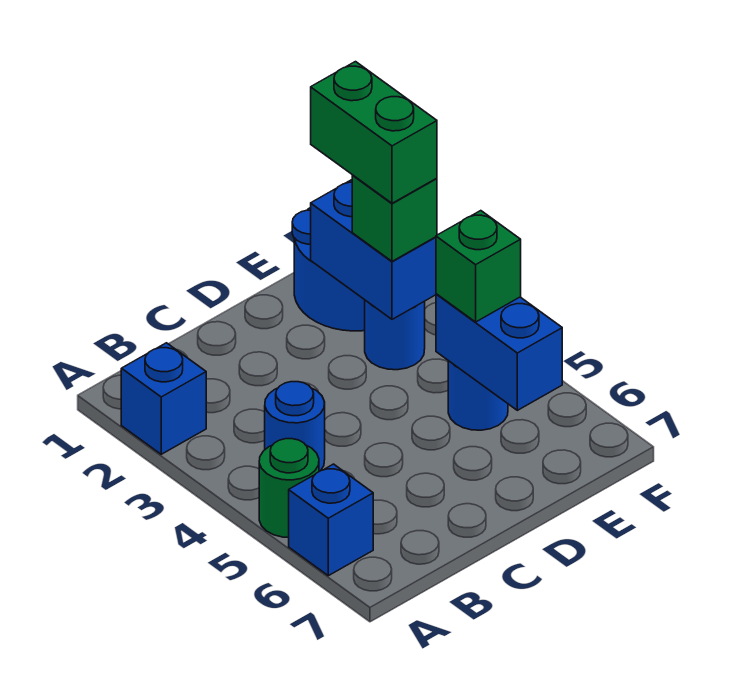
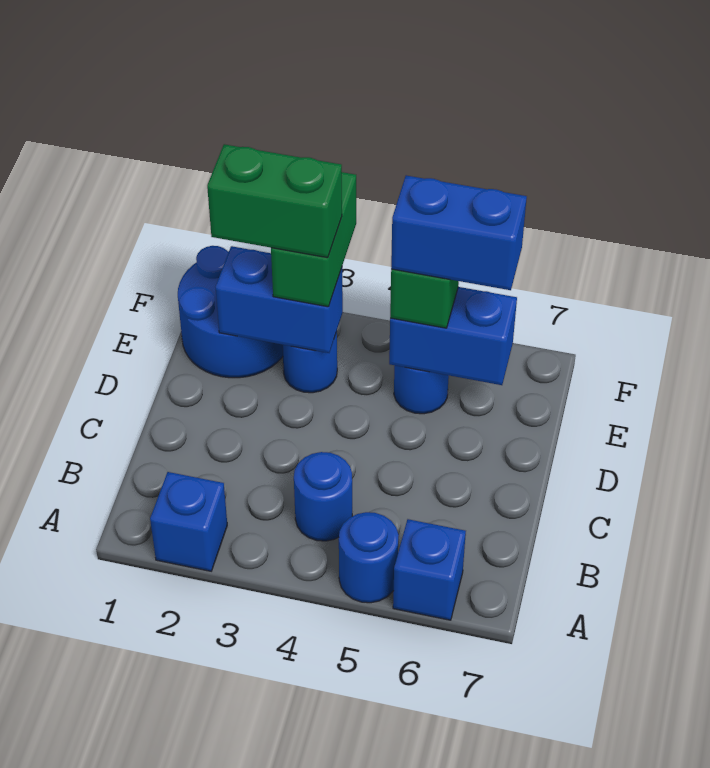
green 1x1 round brick [259,439,319,537] -> blue 1x1 round brick [339,512,399,603]
green 1x1 brick [352,175,437,261] -> green 1x2 brick [271,172,356,307]
none -> blue 1x2 brick [391,175,527,290]

